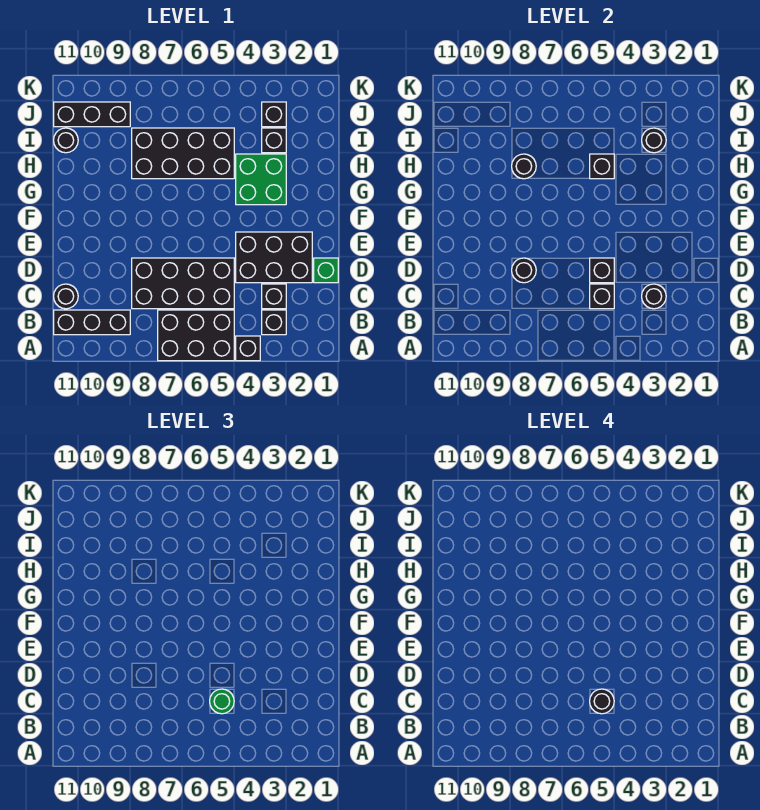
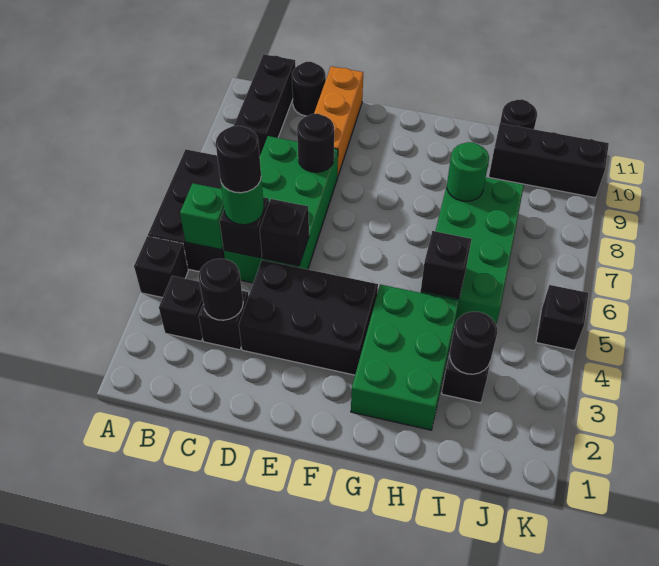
black 2x4 brick [132,258,234,309] -> green 2x4 brick [224,136,338,283]
green 1x1 brick [314,258,338,283] -> green 1x1 brick moved to [180,183,224,250]
black 2x3 brick [236,232,312,283] -> black 2x3 brick turned to [239,260,378,375]
none -> orange 1x3 brick [314,66,363,175]
green 2x2 brick [236,154,286,205] -> green 2x3 brick [351,284,459,430]
black 2x4 brick [132,128,234,179] -> green 2x4 brick [420,177,524,324]
black 1x1 round brick [512,154,536,179] -> green 1x1 round brick [447,142,489,201]
black 1x1 brick [262,102,286,127] -> black 1x1 brick moved to [536,285,588,350]
black 1x3 brick [54,102,130,127] -> black 1x3 brick turned to [489,123,609,198]

